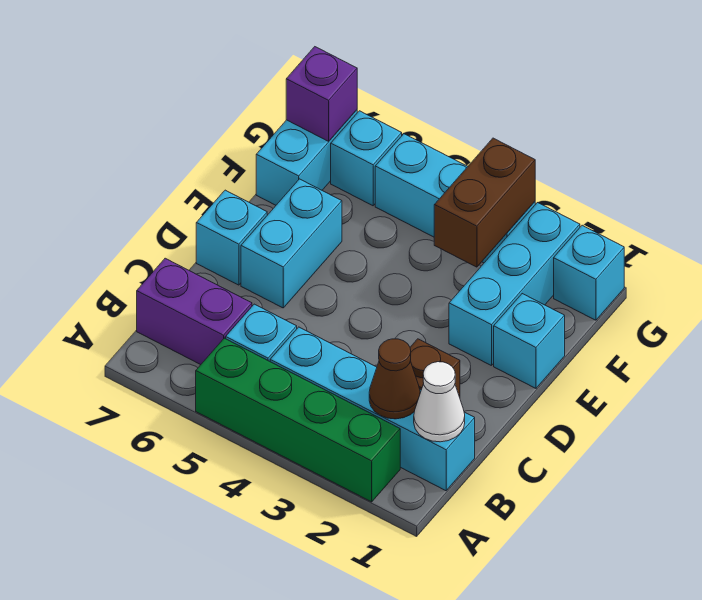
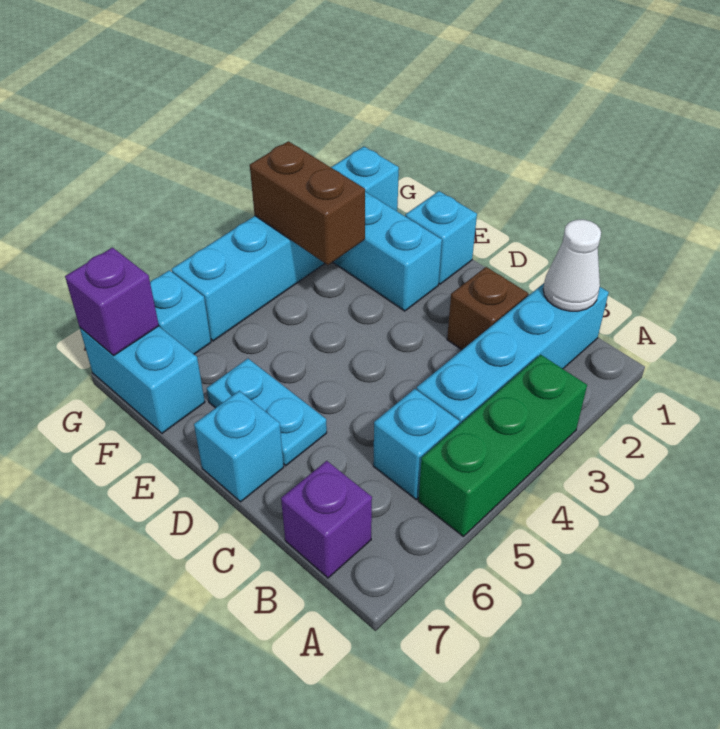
green 1x4 brick [196,338,400,502] -> green 1x3 brick [418,355,587,536]
brown 1x1 cone [369,339,420,419] -> none
purple 1x2 brick [137,258,252,365] -> purple 1x1 brick [281,461,372,578]
cyan 1x2 brick [241,179,342,308] -> cyan 1x2 plate [207,359,327,466]

